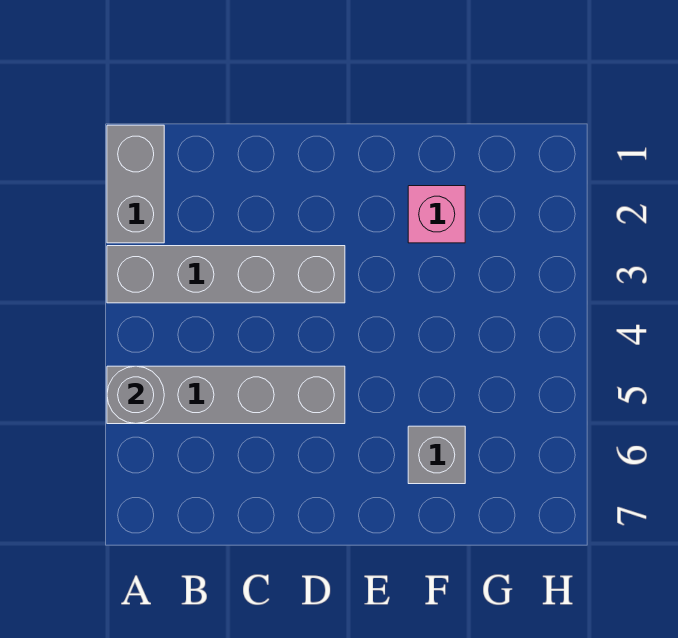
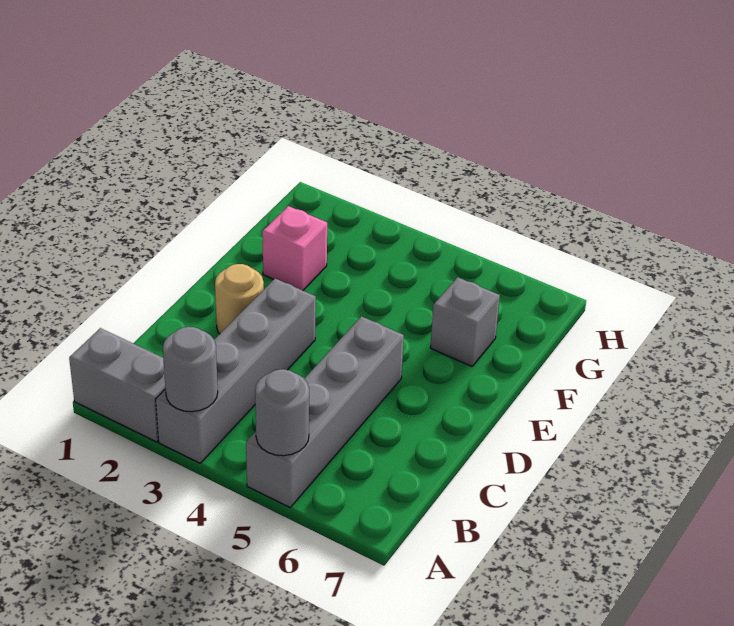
none -> grey 1x1 round brick [163,327,218,412]
none -> tan 1x1 round brick [215,264,264,334]

